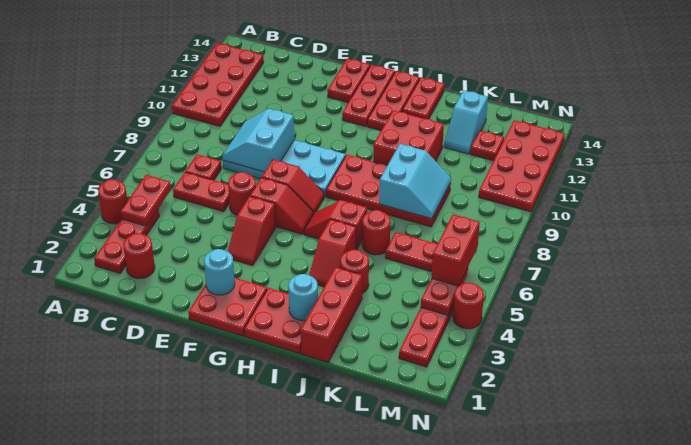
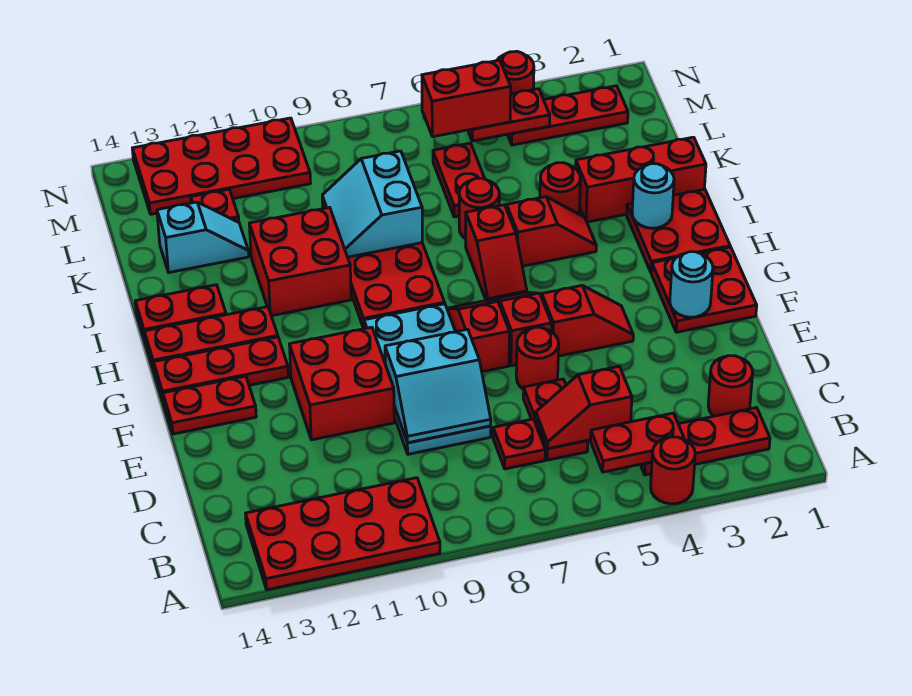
none -> red 1x2 slope [536,366,632,449]
none -> red 2x2 brick [289,327,394,440]
cyan 2x2 slope [379,144,451,219] -> cyan 2x2 slope turned to [322,151,422,257]

